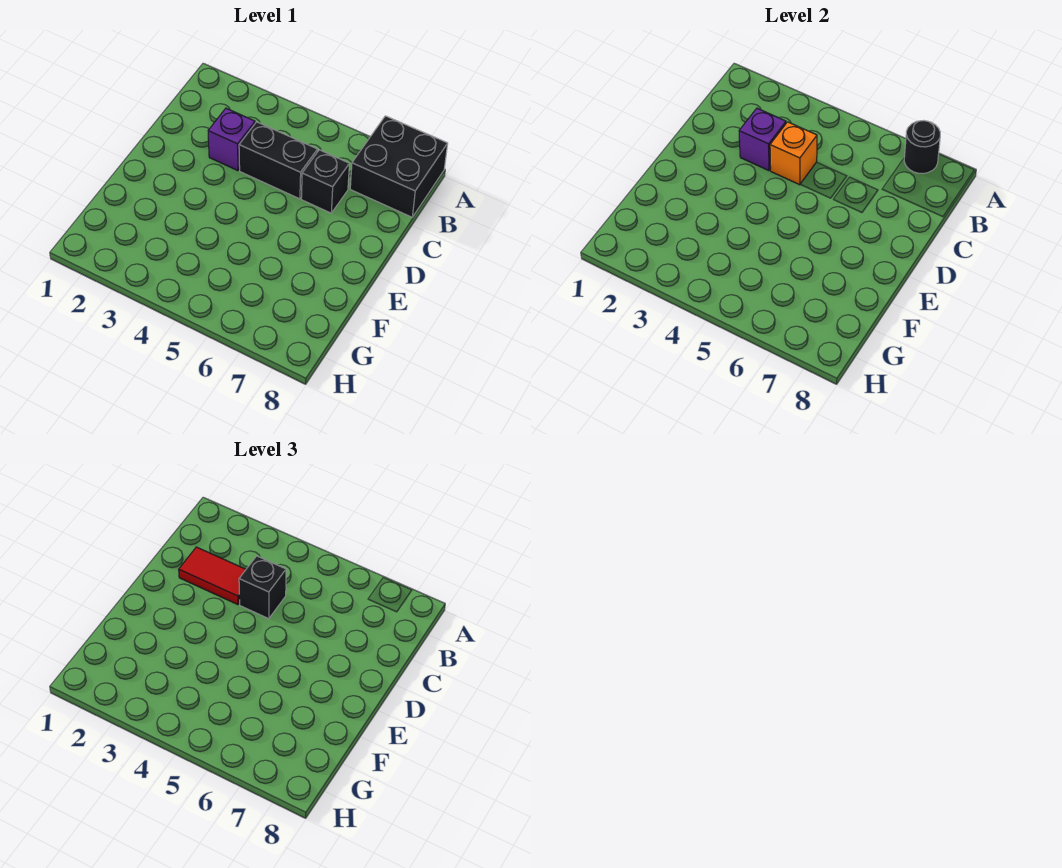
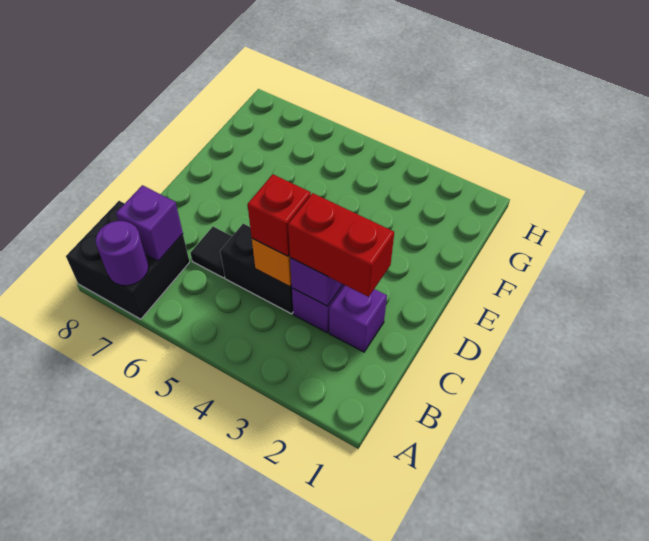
black 1x1 round brick [904,121,940,174] -> purple 1x1 round brick [96,221,149,286]
none -> purple 1x1 brick [116,185,183,261]
none -> purple 1x1 brick [329,285,387,352]
red 1x2 tile [179,547,246,605] -> red 1x2 brick [288,193,394,297]
black 1x1 brick [239,556,286,619] -> red 1x1 brick [248,174,311,256]
black 1x1 brick [301,150,349,213] -> black 1x1 tile [190,227,232,278]

